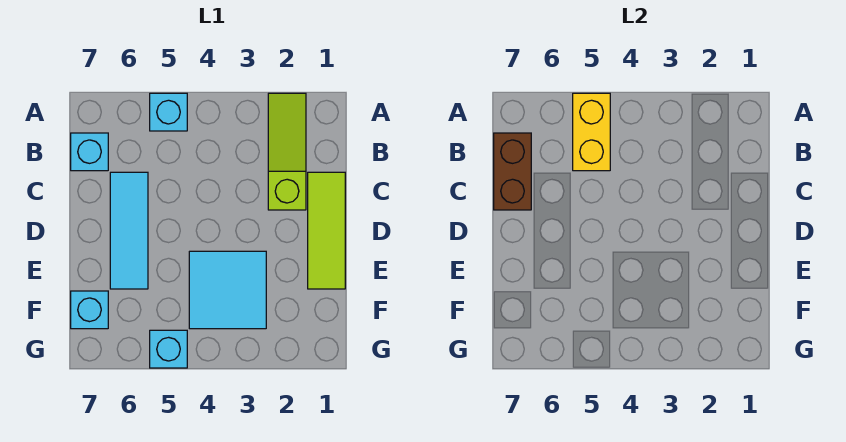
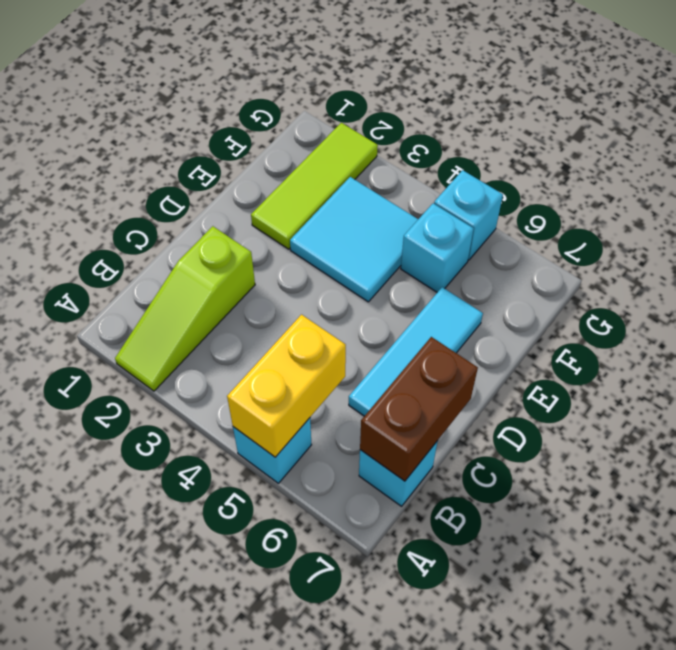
lime 1x3 tile [308,172,345,289] -> lime 1x3 tile moved to [251,123,378,249]
cyan 1x1 brick [71,291,108,329] -> cyan 1x1 brick moved to [401,203,474,292]

